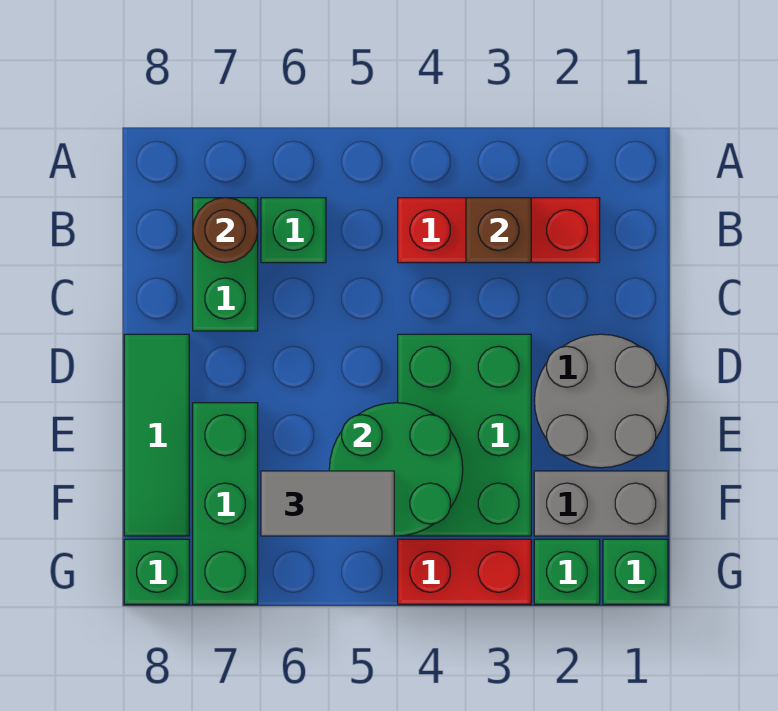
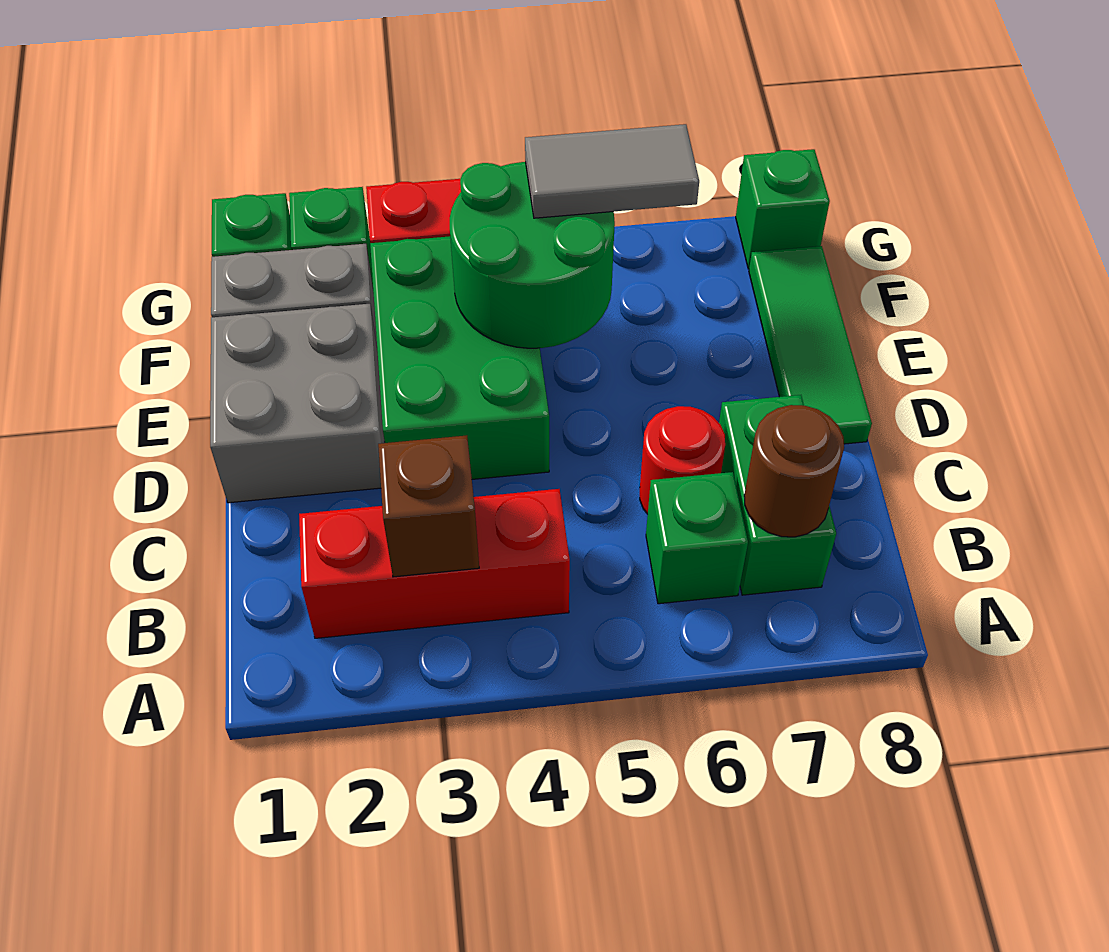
none -> red 1x1 round brick [640,406,725,514]
grey 2x2 round brick [535,334,668,468] -> grey 2x2 brick [210,304,385,503]
green 1x3 brick [193,403,258,604] -> none

